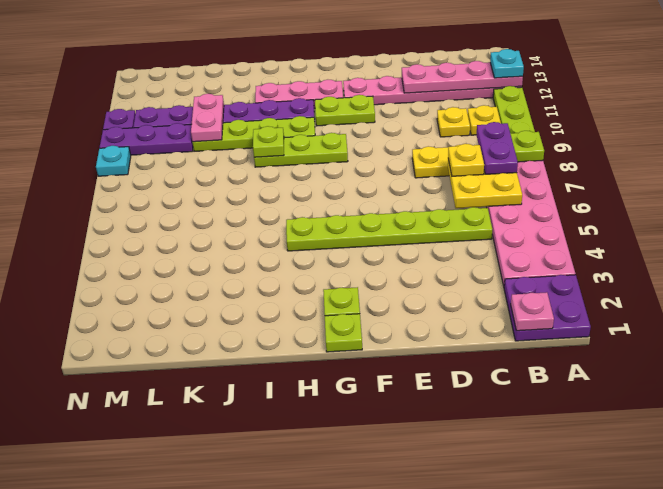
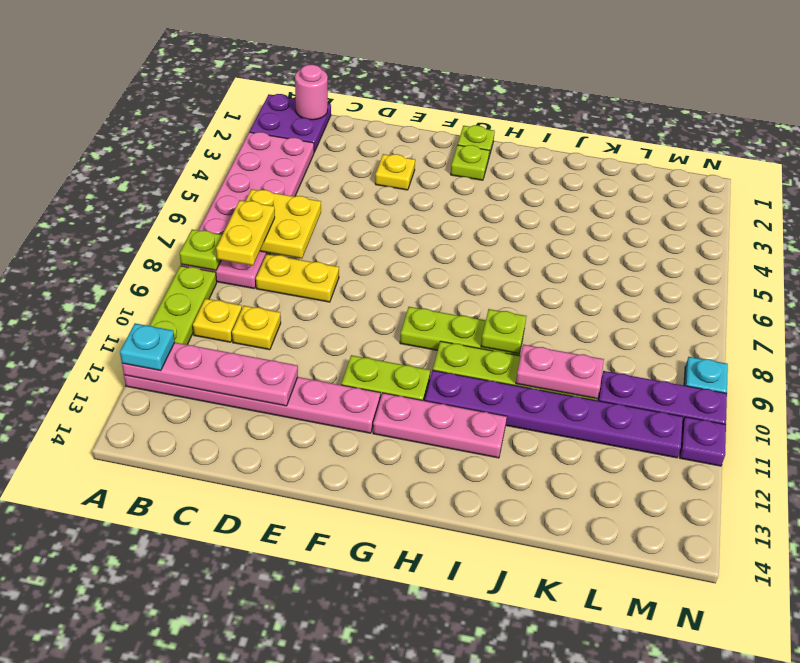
pink 1x1 plate [511,292,554,331] -> pink 1x1 round brick [295,65,328,120]
purple 1x2 plate [477,122,518,174] -> yellow 1x2 plate [216,200,275,265]
lime 1x6 plate [286,207,492,251] -> none
yellow 1x1 plate [448,144,484,176] -> yellow 1x1 plate moved to [375,154,415,190]
pink 1x2 plate [191,94,224,142] -> pink 1x2 plate turned to [516,345,604,399]

